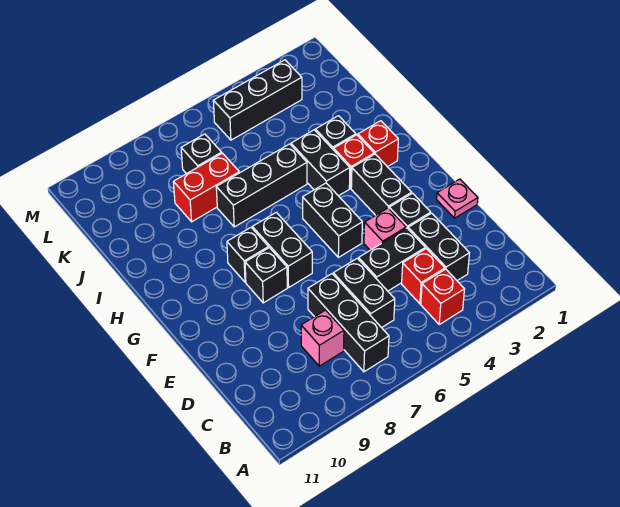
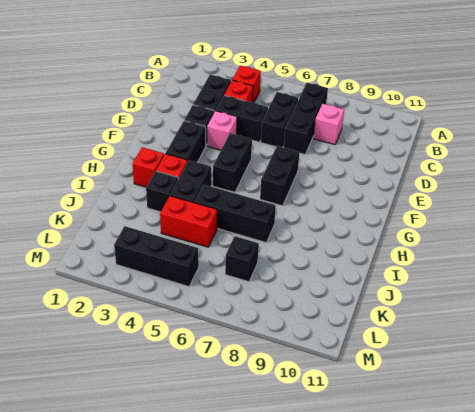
pink 1x1 plate [437,179,478,218] -> none
black 1x1 brick [245,248,287,303] -> none
black 1x1 brick [227,228,269,282] -> none
red 1x2 brick [173,153,239,222] -> red 1x2 brick moved to [160,196,217,247]

